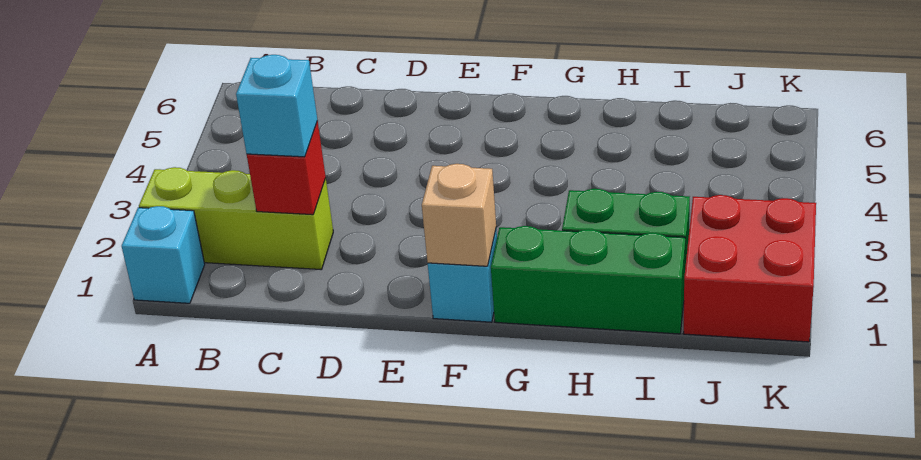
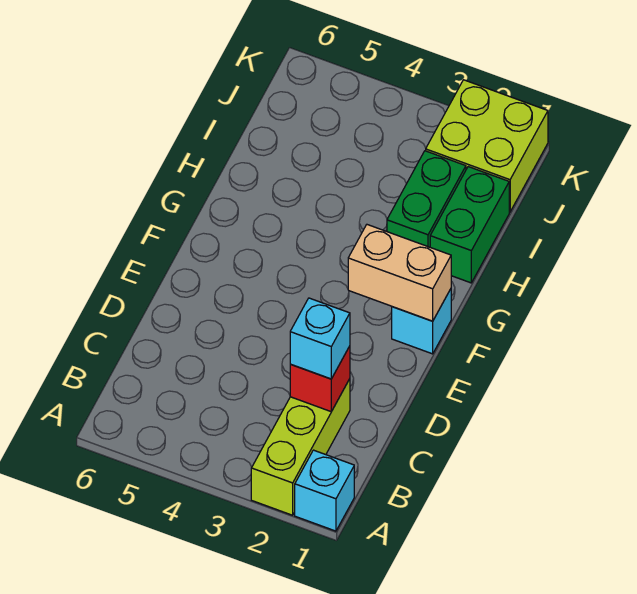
tan 1x1 brick [422,164,496,266] -> tan 1x2 brick [348,225,451,321]
green 1x3 brick [491,226,685,334] -> green 1x2 brick [430,167,509,283]
red 2x2 brick [683,195,816,342] -> lime 2x2 brick [426,80,548,212]

